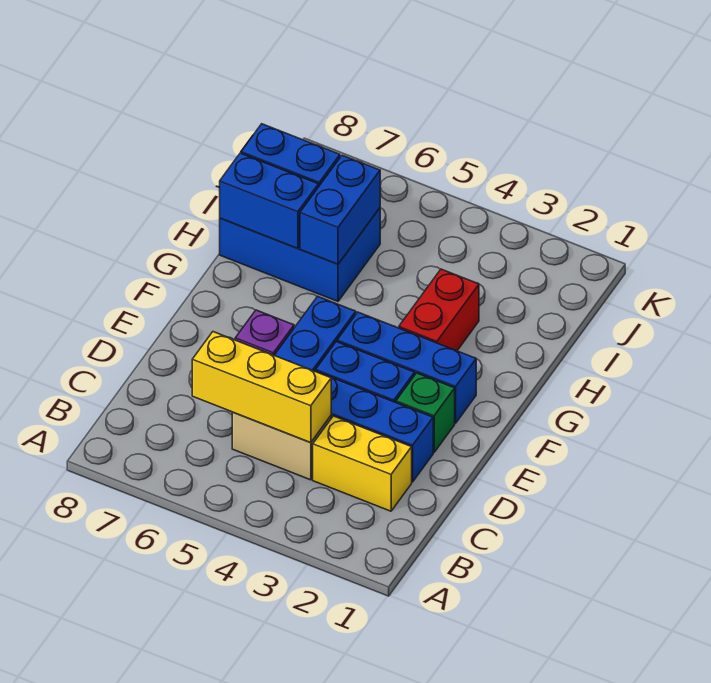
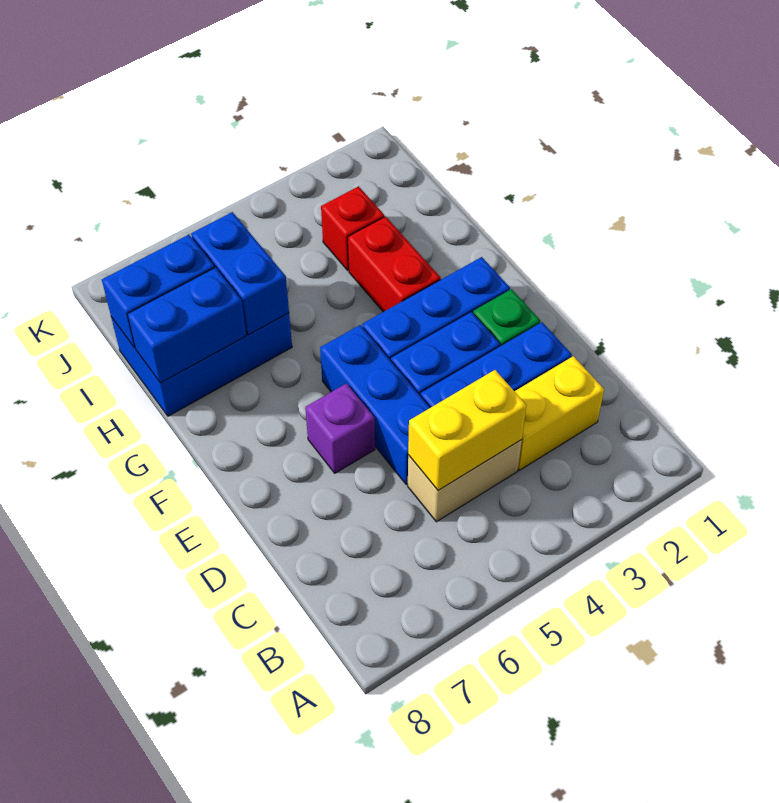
yellow 1x3 brick [192,332,331,443] -> yellow 1x2 brick [408,370,527,490]
none -> red 1x1 brick [321,186,384,270]

